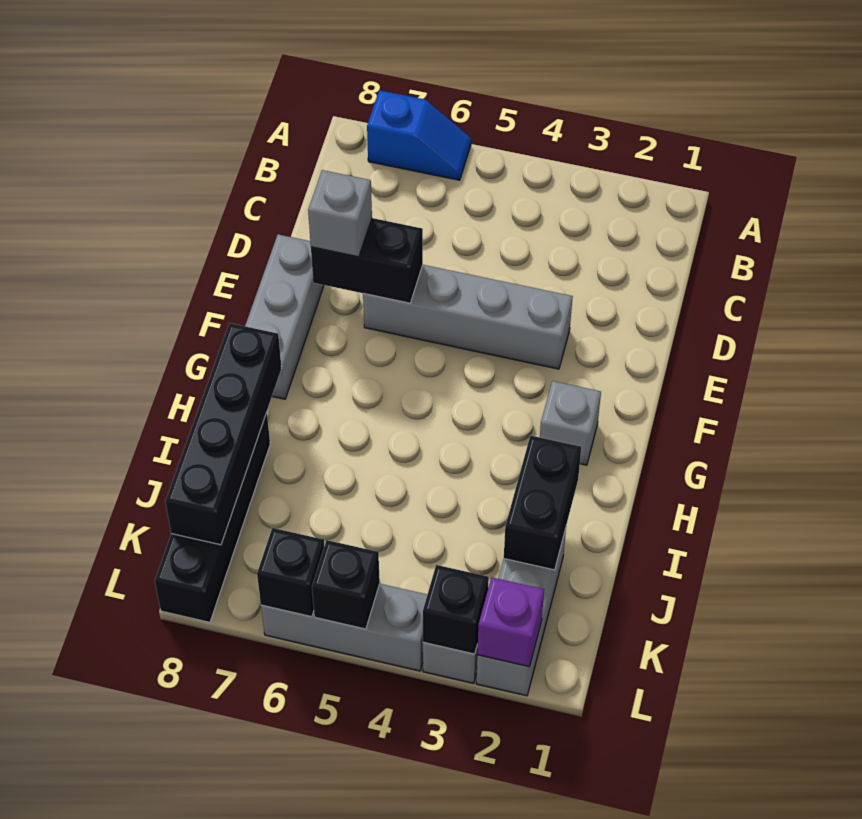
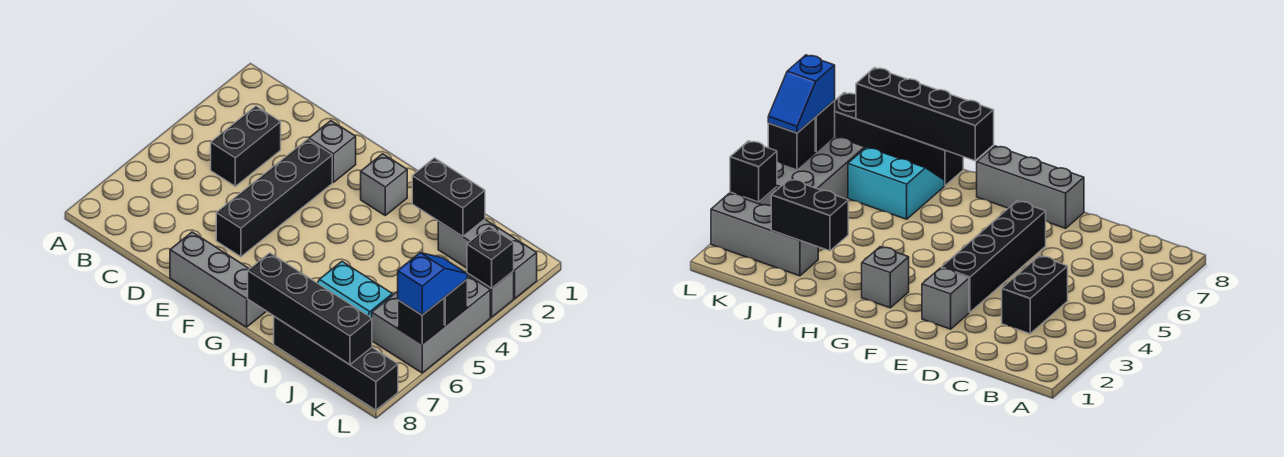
blue 1x2 slope [367,90,471,180] -> blue 1x2 slope moved to [398,253,467,315]
grey 1x4 brick [363,265,573,369] -> black 1x4 brick [216,139,332,257]
black 1x2 brick [311,218,423,303] -> black 1x2 brick moved to [211,106,281,186]
grey 1x1 brick [308,170,372,257] -> grey 1x1 brick moved to [309,121,356,182]
none -> cyan 2x2 slope [318,262,392,318]
purple 1x1 brick [477,577,544,667] -> none
grey 1x3 brick [261,584,427,671] -> grey 2x3 brick [372,275,490,373]

